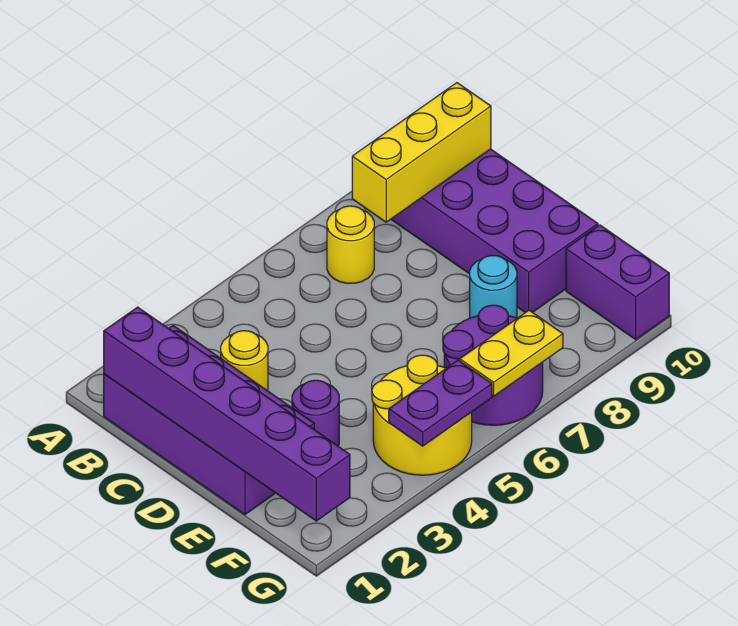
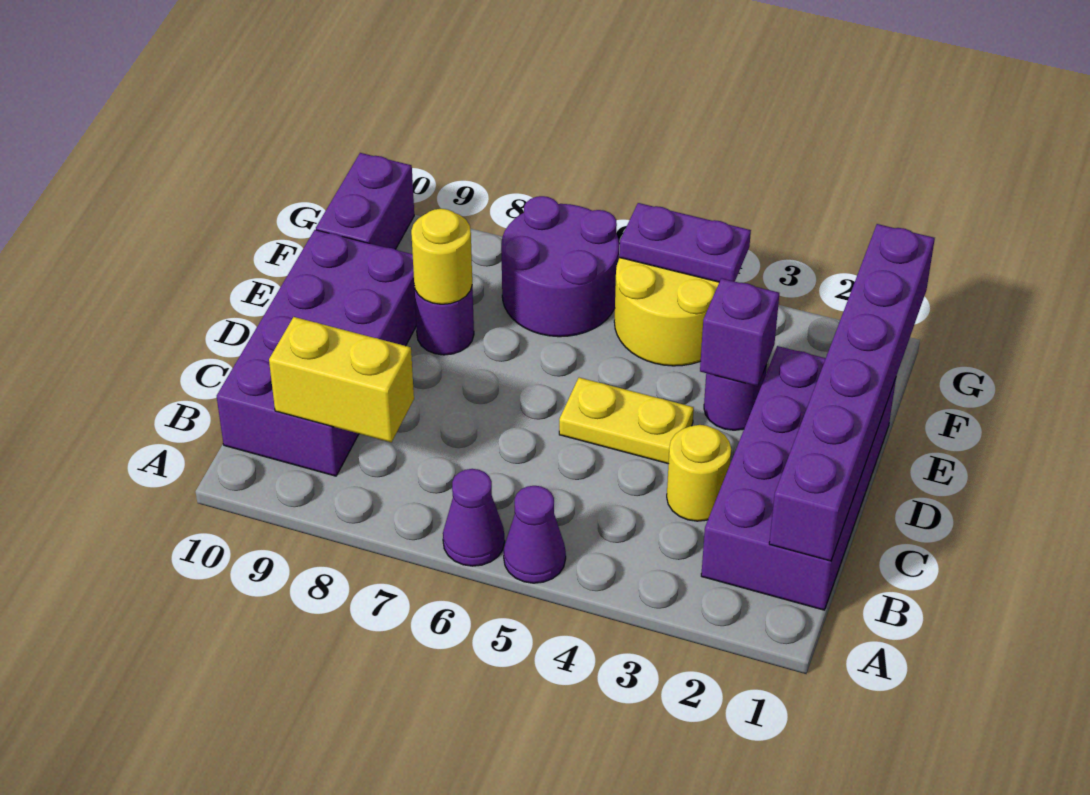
none -> purple 1x1 cone [504,486,566,583]
none -> purple 1x1 cone [443,469,505,566]
yellow 1x1 round brick [327,206,374,283] -> yellow 1x1 round brick moved to [411,209,472,304]
yellow 1x3 brick [352,83,491,222] -> yellow 1x2 brick [269,317,414,442]
none -> purple 1x1 brick [700,278,779,386]
cyan 1x1 round brick [470,256,517,318] -> purple 1x1 round brick [414,286,474,355]
yellow 1x2 plate [460,310,563,396] -> yellow 1x2 plate moved to [559,378,694,464]

